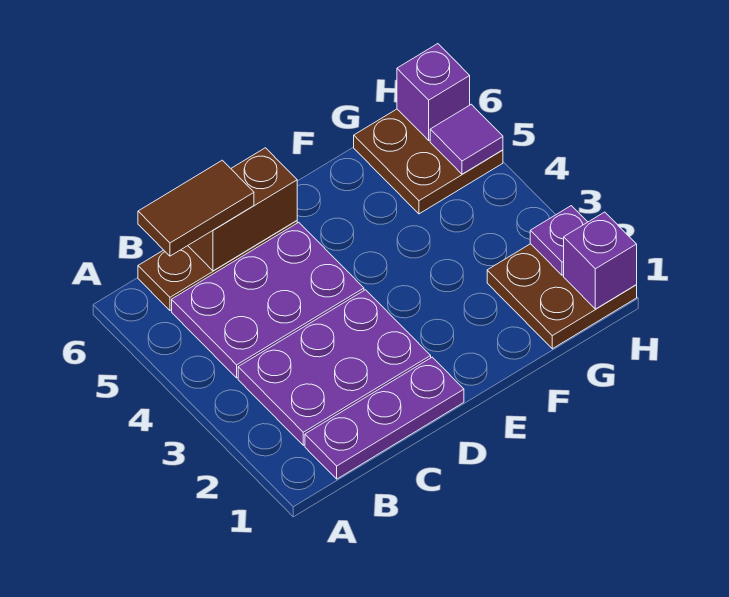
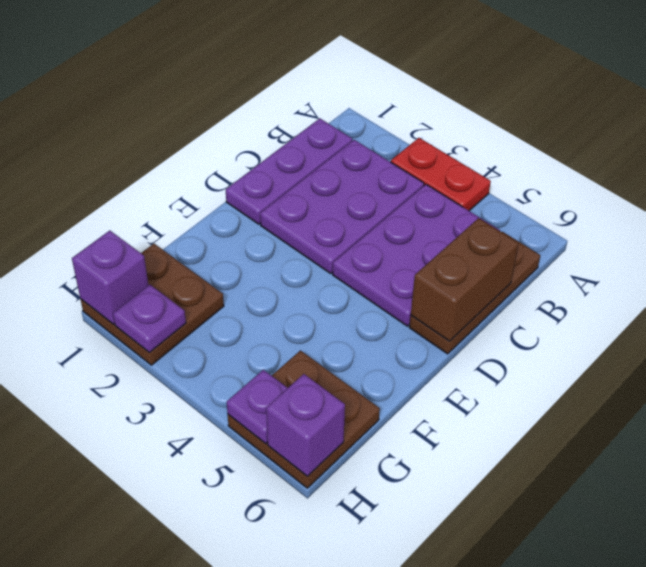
none -> red 1x2 plate [391,138,491,211]
brown 1x2 tile [138,160,254,256] -> none
purple 1x1 tile [430,104,503,174] -> purple 1x1 plate [227,370,287,444]

